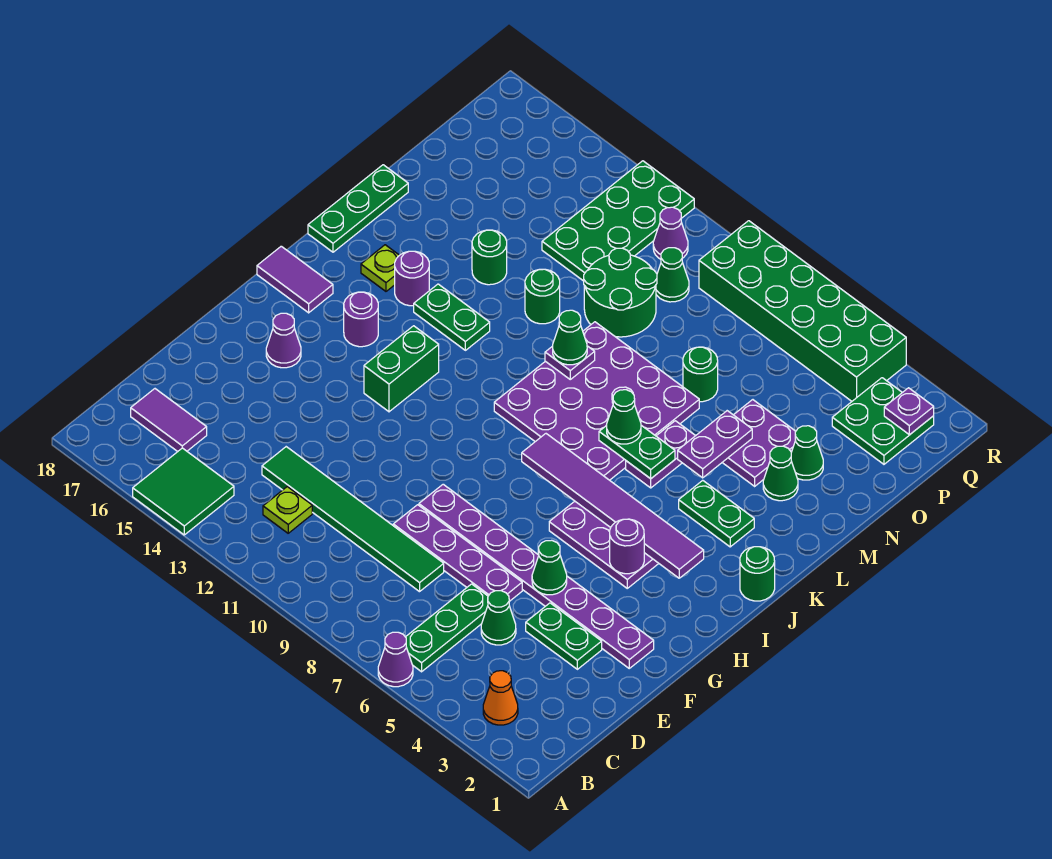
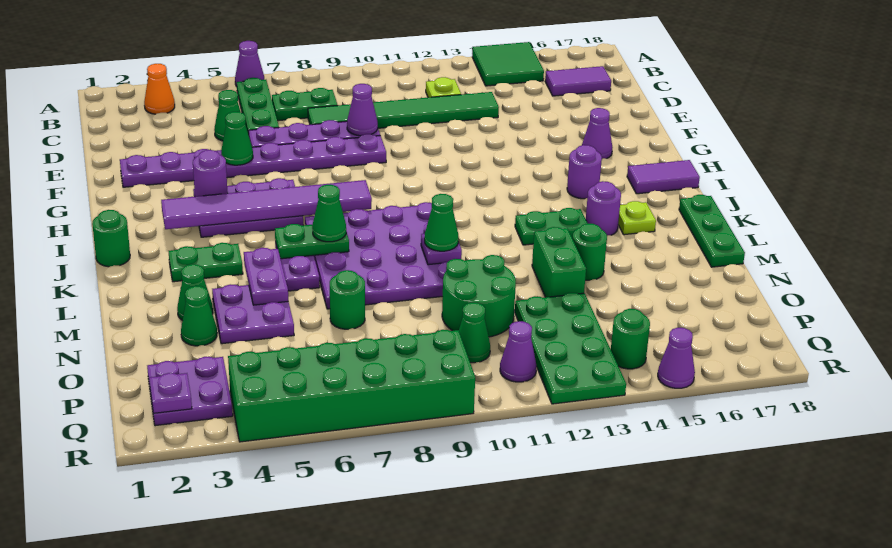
green 1x2 plate [526,603,602,669] -> green 1x2 plate moved to [272,88,338,121]
none -> purple 1x1 cone [347,84,378,136]
green 1x2 brick [364,326,439,412] -> green 1x2 brick moved to [532,227,586,297]
green 1x1 round brick [525,269,560,324] -> green 1x1 round brick moved to [611,309,650,369]
green 2x2 plate [832,378,934,464] -> purple 2x2 plate [147,357,233,426]
none -> purple 1x1 cone [658,328,695,388]

